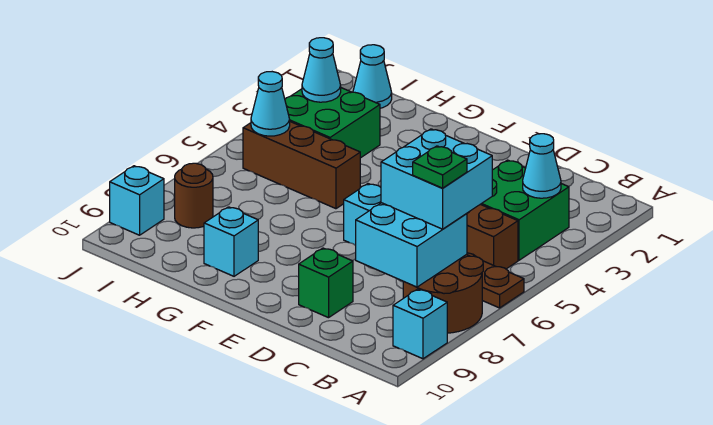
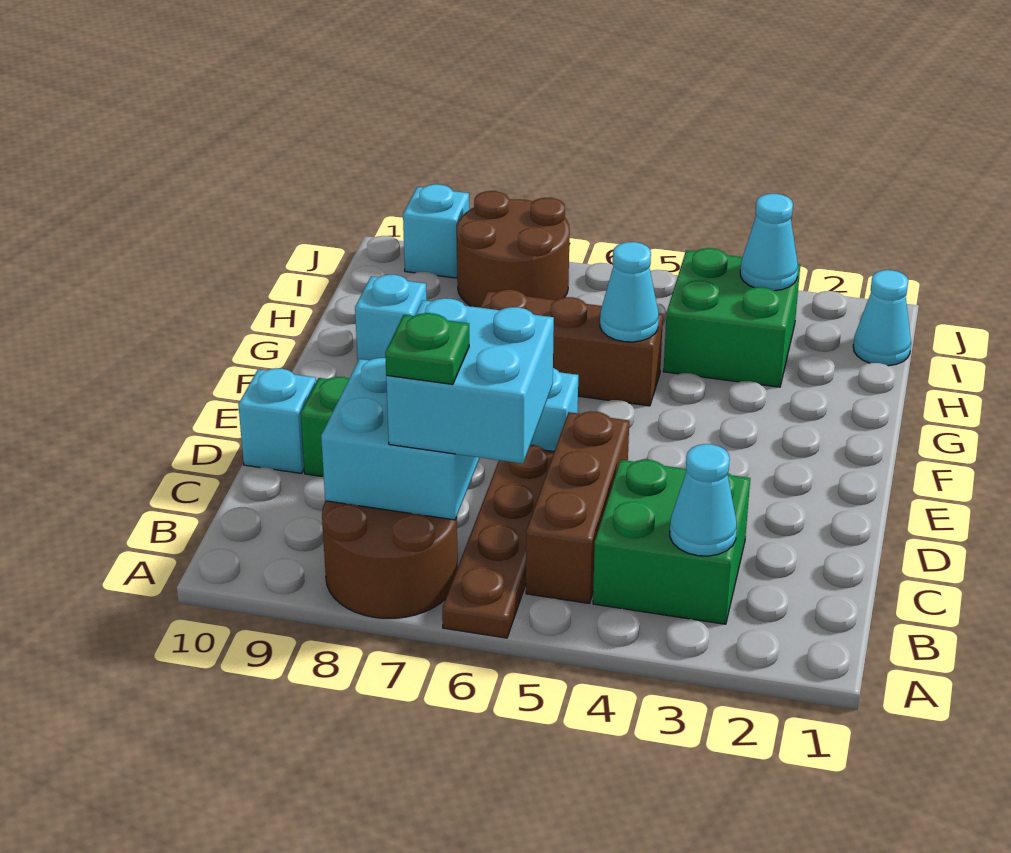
cyan 1x1 brick [393,289,447,359] -> cyan 1x1 brick moved to [238,369,316,473]
brown 1x3 brick [243,122,360,209] -> brown 1x3 brick turned to [480,290,663,406]
cyan 1x1 cone [251,72,290,136] -> cyan 1x1 cone moved to [600,242,659,342]
brown 1x1 round brick [175,163,213,228] -> brown 2x2 round brick [457,191,570,308]

